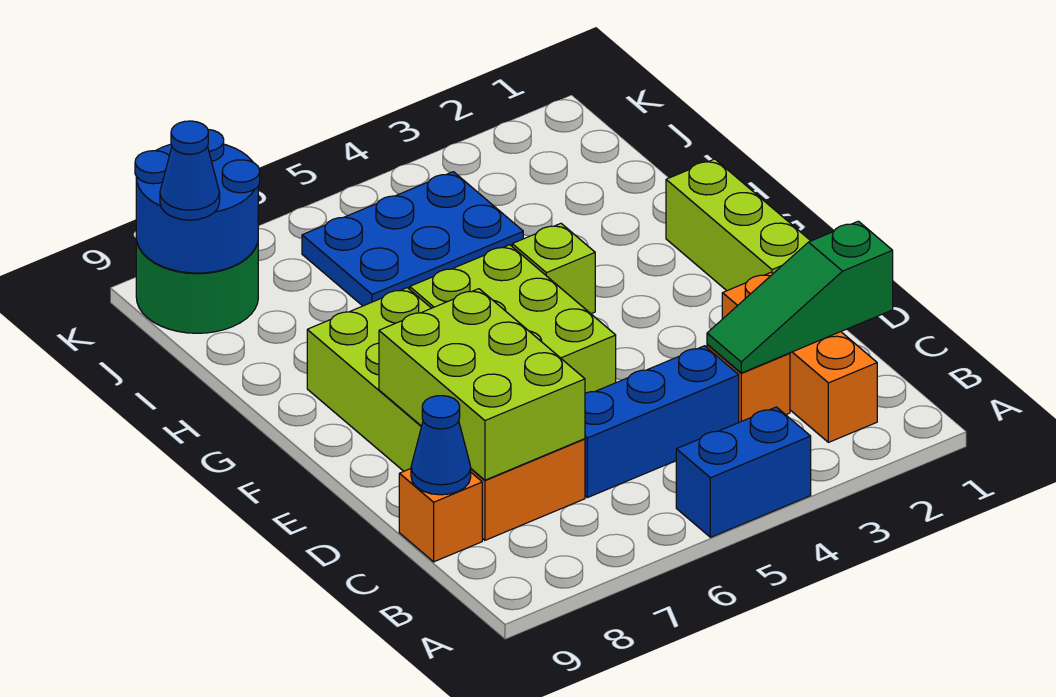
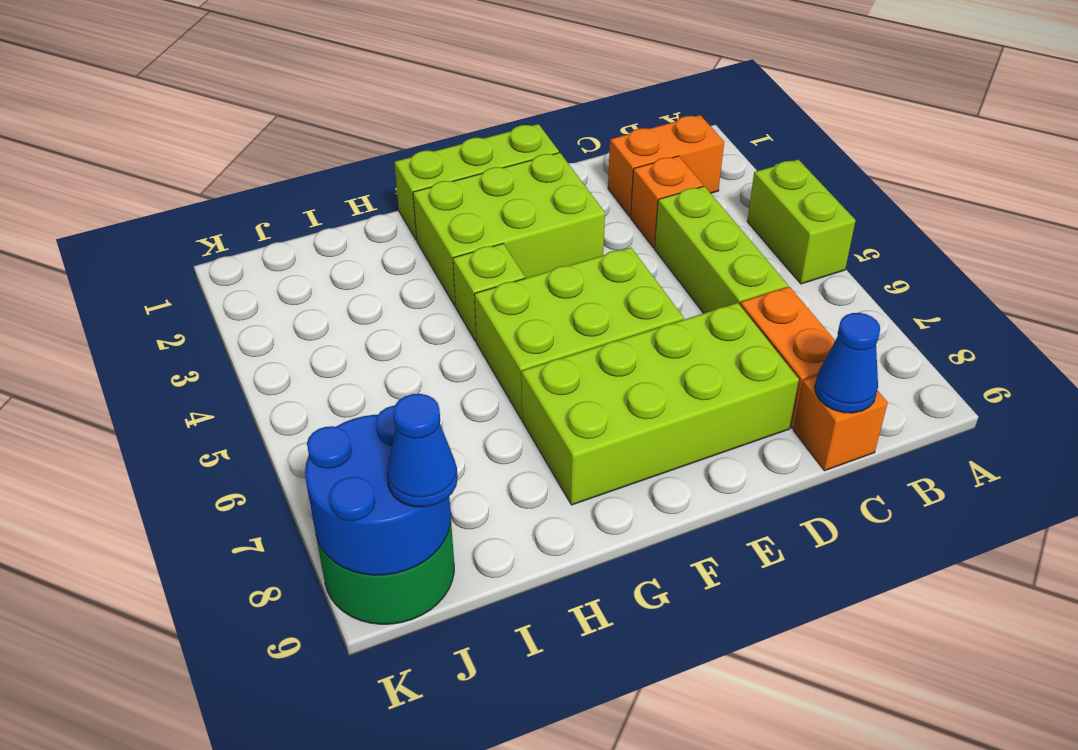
blue 1x2 brick [676,407,811,537] -> lime 1x2 brick [747,159,856,284]
orange 1x3 brick [722,272,877,442] -> orange 1x2 brick [608,115,724,217]
green 1x3 slope [707,221,893,373] -> none
blue 1x3 brick [585,346,739,498] -> lime 1x3 brick [654,186,788,313]
lime 2x3 brick [379,289,585,480] -> lime 2x3 brick moved to [413,153,605,306]
blue 2x3 plate [302,172,523,306] -> none

